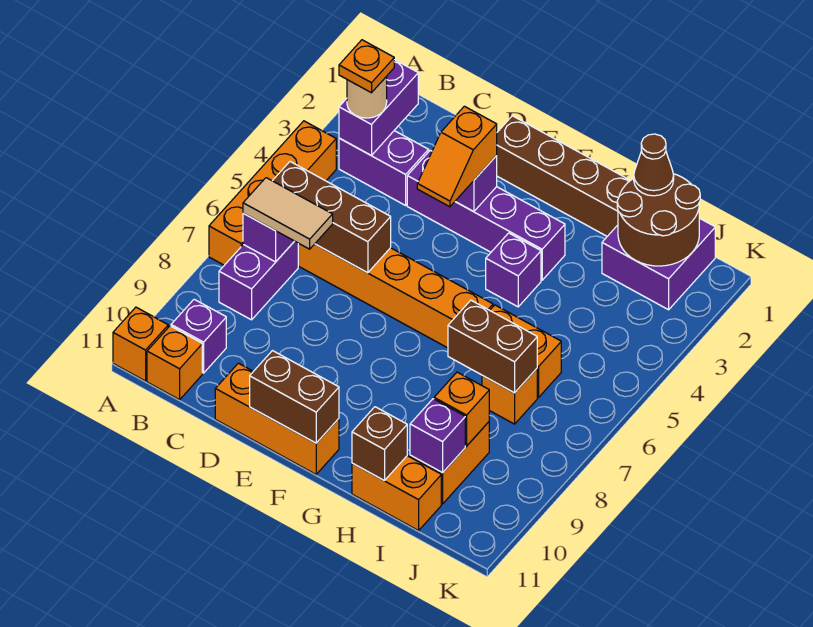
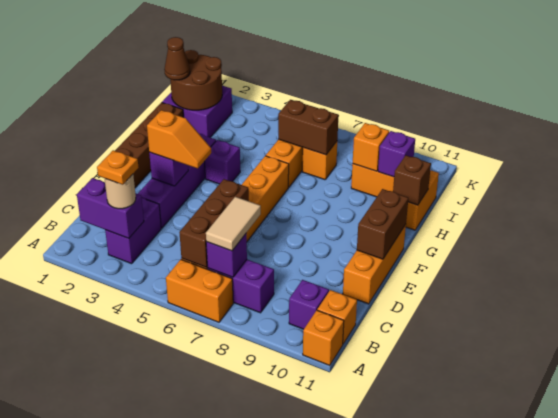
orange 1x4 brick [209,121,336,265] -> orange 1x2 brick [166,259,233,322]
brown 1x2 brick [448,300,537,393] -> brown 1x2 brick turned to [278,100,338,155]

